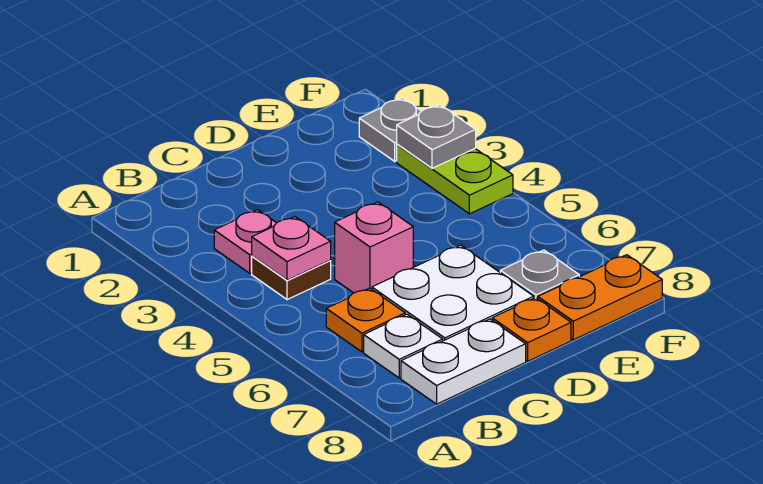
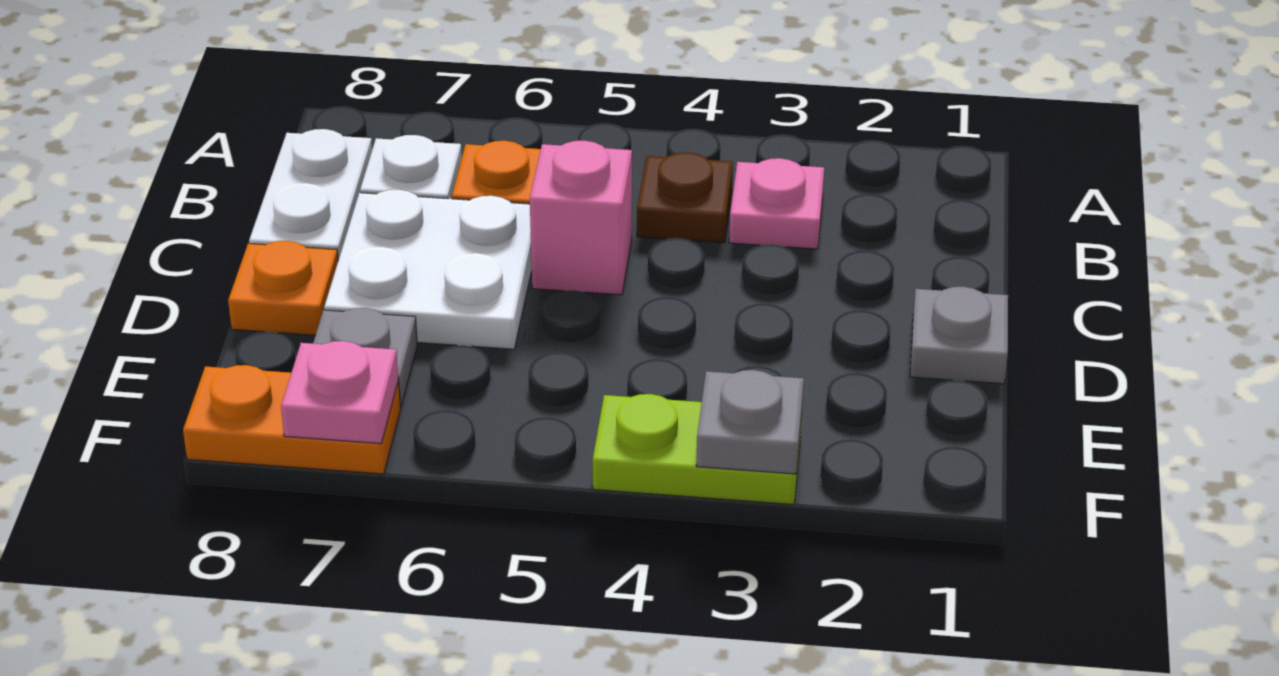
pink 1x1 plate [252,217,331,280] -> pink 1x1 plate moved to [281,341,398,444]
orange 1x2 plate [538,255,662,340] -> orange 1x2 plate turned to [183,365,401,474]
grey 1x1 plate [359,98,421,161] -> grey 1x1 plate moved to [910,287,1008,384]

